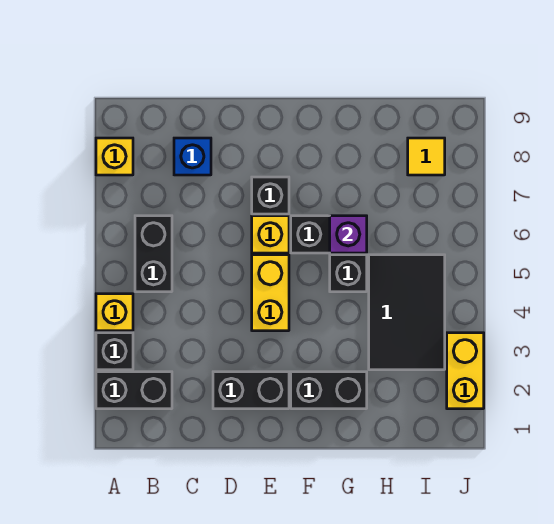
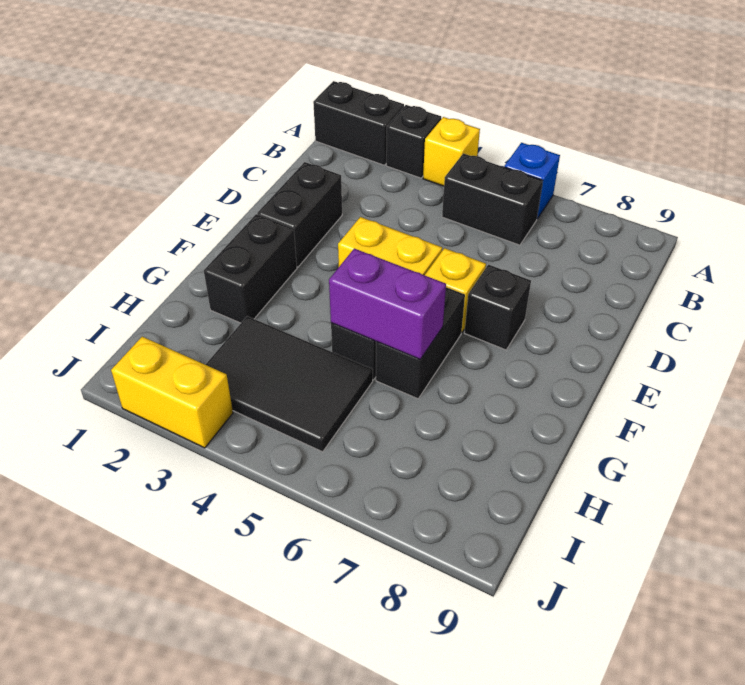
black 1x2 brick [96,372,172,409] -> black 1x2 brick turned to [313,81,404,165]
yellow 1x1 brick [96,138,133,175] -> none
blue 1x1 brick [174,138,211,175] -> blue 1x1 brick moved to [504,143,560,219]
purple 1x1 brick [330,216,367,253] -> purple 1x2 brick [329,248,446,359]
yellow 1x1 tile [408,138,445,175] -> none

